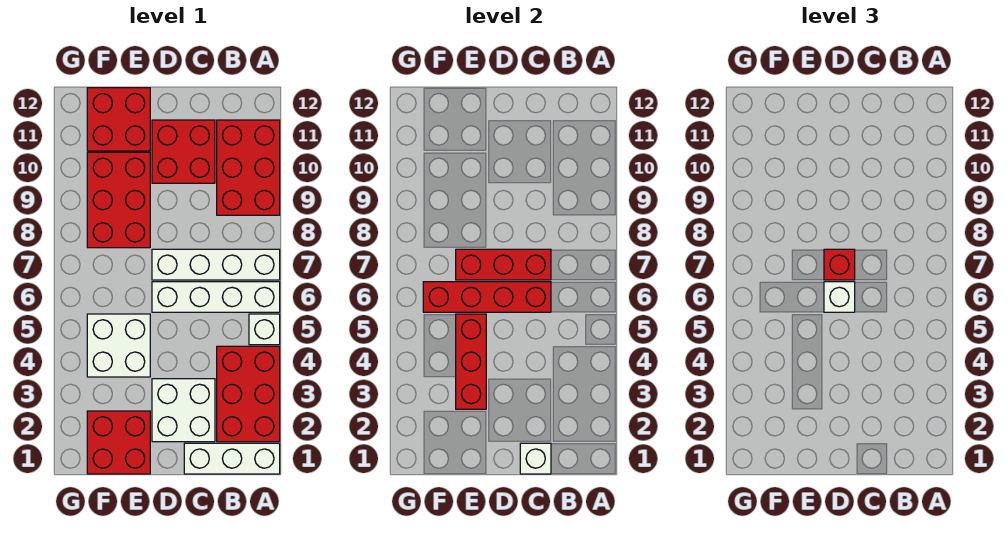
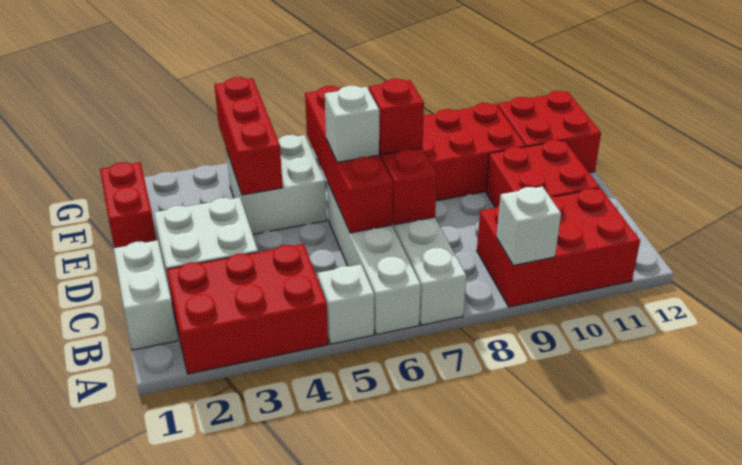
white 1x3 brick [184,443,280,474] -> white 1x2 brick [114,240,178,350]
white 1x1 brick [520,443,551,474] -> white 1x1 brick moved to [497,187,561,265]
red 2x2 brick [87,411,150,474] -> red 1x2 brick [100,162,156,248]
red 1x3 brick [456,314,486,409] -> red 1x3 brick turned to [214,77,283,195]

